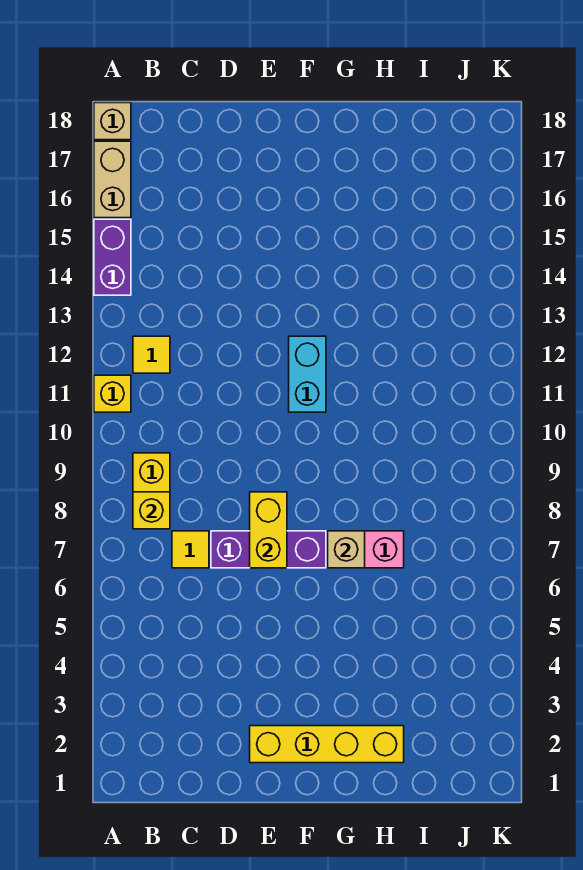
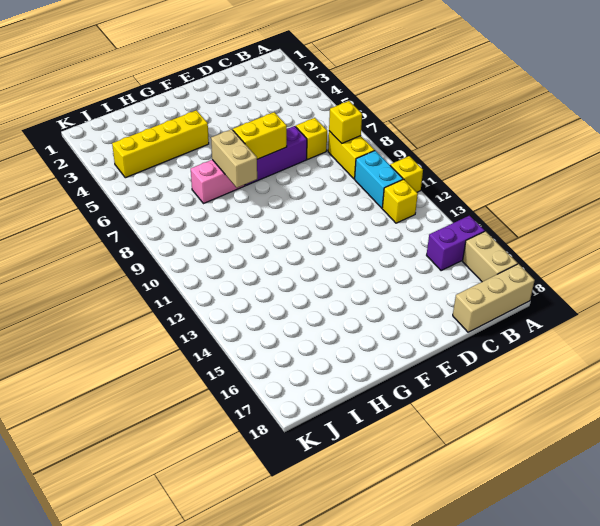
purple 1x2 brick [94,219,131,295] -> purple 1x2 brick turned to [427,216,485,271]
tan 1x1 brick [94,103,131,140] -> tan 1x3 brick [453,264,535,332]
yellow 1x1 tile [133,336,170,373] -> yellow 1x1 brick [382,179,418,223]
yellow 1x1 tile [172,531,209,568] -> yellow 1x1 brick [296,118,327,160]
yellow 1x4 brick [250,726,404,763] -> yellow 1x4 brick moved to [112,110,209,178]
yellow 1x2 brick [250,492,287,568] -> yellow 1x2 brick turned to [233,112,287,159]
cyan 1x2 brick [289,336,326,412] -> cyan 1x2 brick moved to [355,151,403,208]
tan 1x1 brick [328,531,365,568] -> tan 1x2 brick [211,129,257,188]

